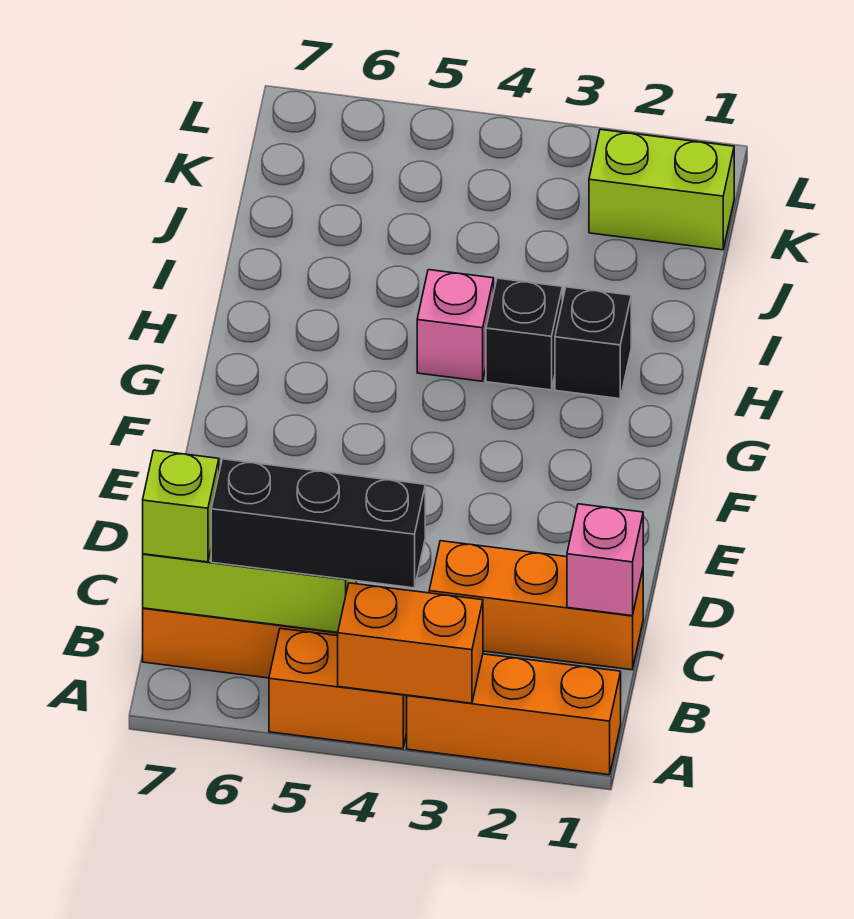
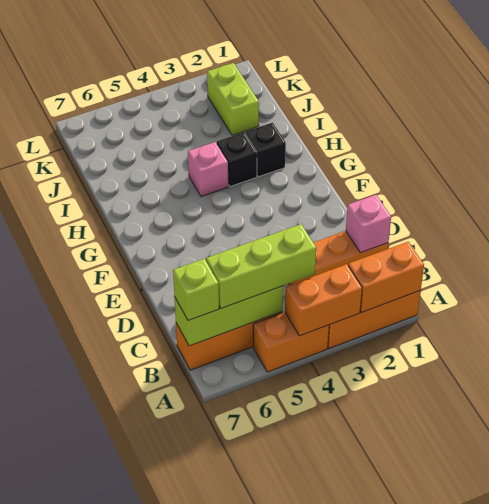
none -> orange 1x2 brick [348,242,424,312]
black 1x3 brick [211,459,425,588] -> lime 1x3 brick [206,224,316,308]
lime 1x2 brick [589,129,734,250] -> lime 1x2 brick turned to [207,63,259,135]

